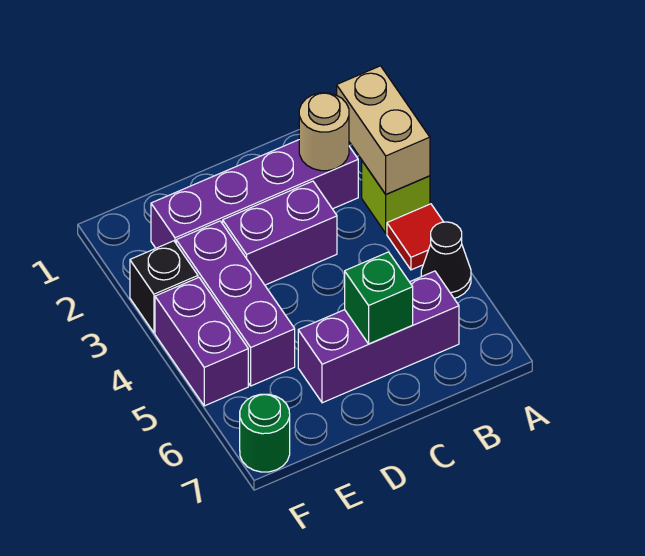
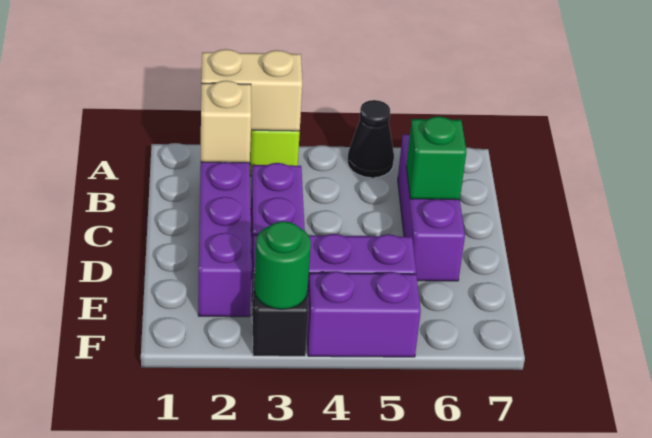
red 1x1 tile [387,204,443,270] -> none
tan 1x1 round brick [299,93,349,171] -> tan 1x1 brick [201,80,251,163]
green 1x1 round brick [240,394,290,472] -> green 1x1 round brick moved to [254,221,311,309]

